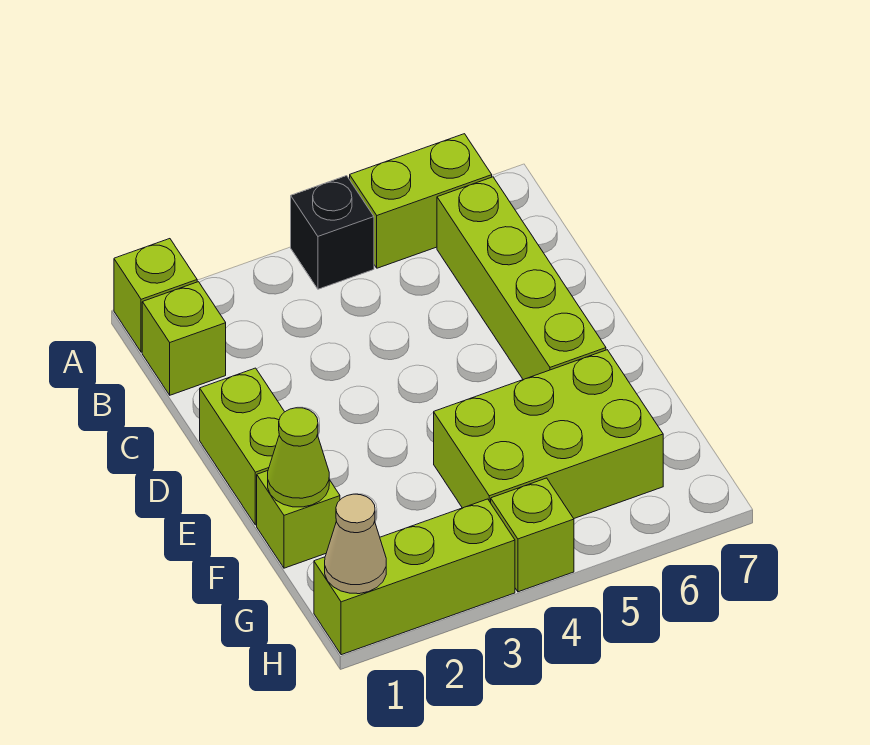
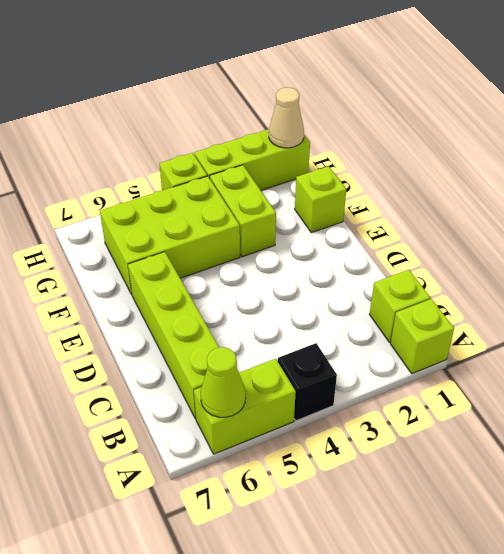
lime 1x2 brick [200,368,284,525] -> lime 1x2 brick moved to [210,165,276,257]
lime 1x1 cone [268,408,329,507] -> lime 1x1 cone moved to [201,347,246,417]

